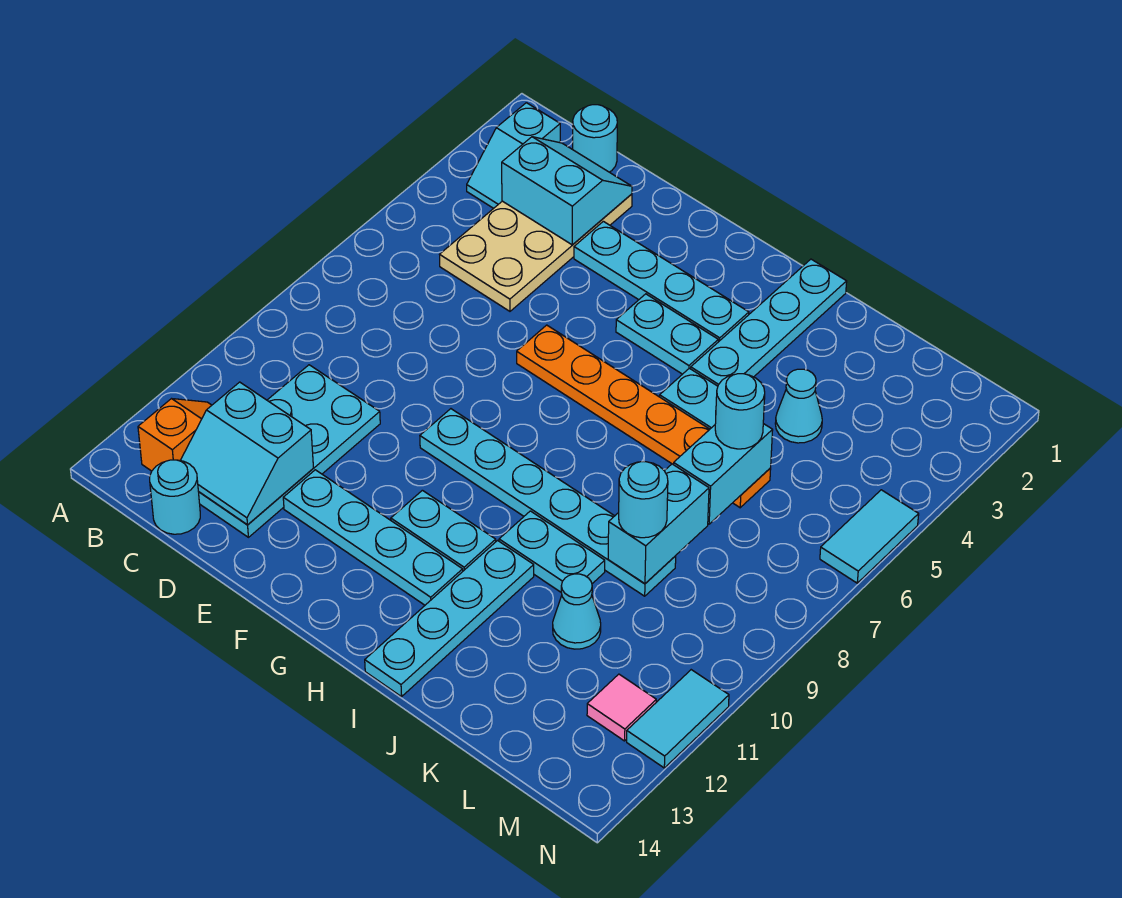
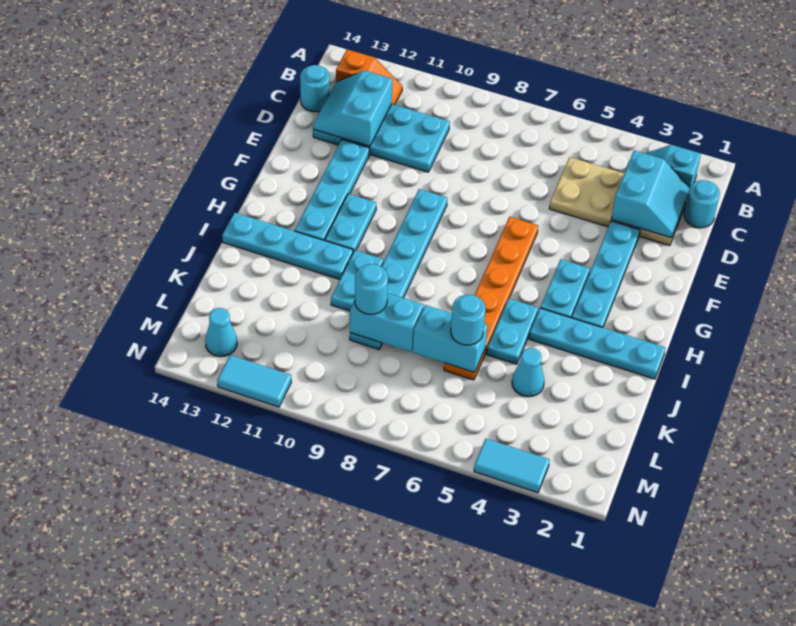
cyan 1x1 cone [553,574,601,649] -> cyan 1x1 cone moved to [205,308,237,357]
pink 1x1 tile [587,674,656,741] -> none
cyan 1x2 tile [820,490,919,583] -> cyan 1x2 tile moved to [474,439,550,493]

